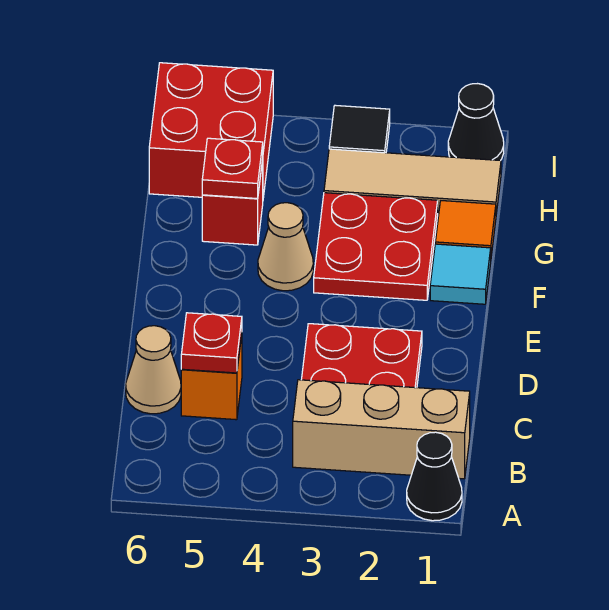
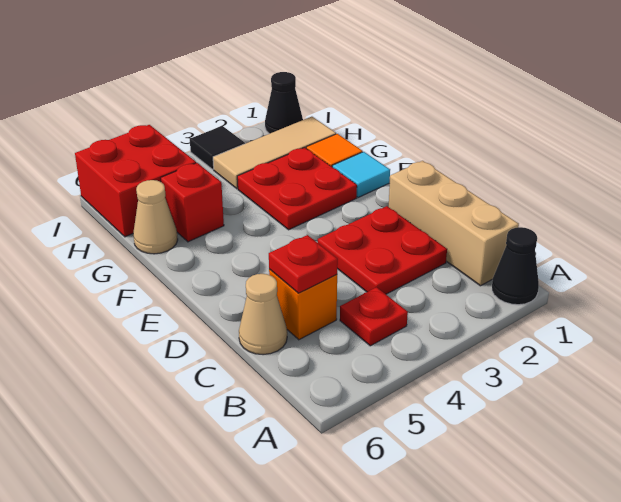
tan 1x3 brick [293,380,470,479] -> tan 1x3 brick turned to [389,161,519,286]
tan 1x1 cone [258,203,313,291] -> tan 1x1 cone moved to [133,180,178,254]
red 1x1 plate [202,138,263,199] -> red 1x1 plate moved to [340,287,408,346]

